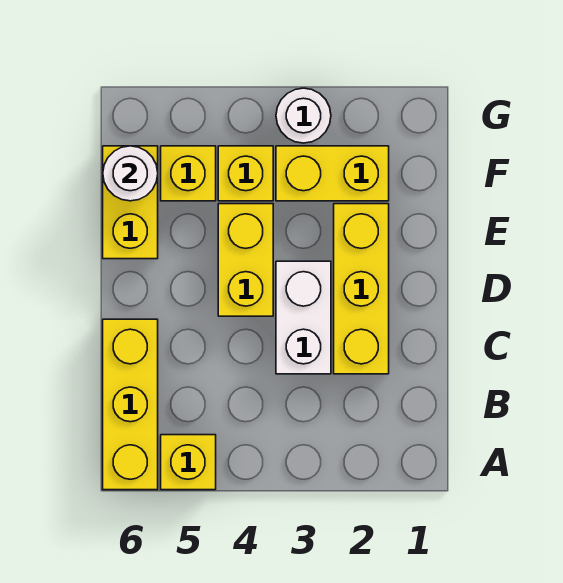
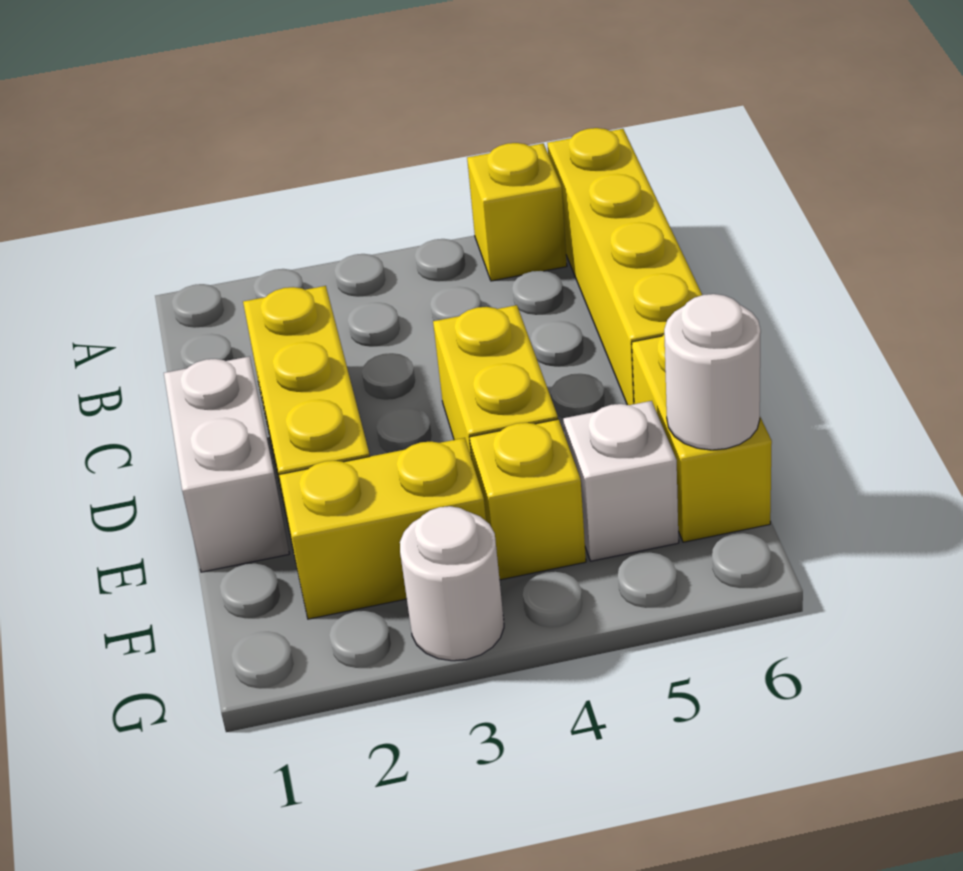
yellow 1x3 brick [103,319,158,490] -> yellow 1x4 brick [547,128,702,405]
white 1x2 brick [276,261,331,374] -> white 1x2 brick moved to [164,356,289,572]
yellow 1x1 brick [161,146,216,201] -> white 1x1 brick [563,401,679,561]

